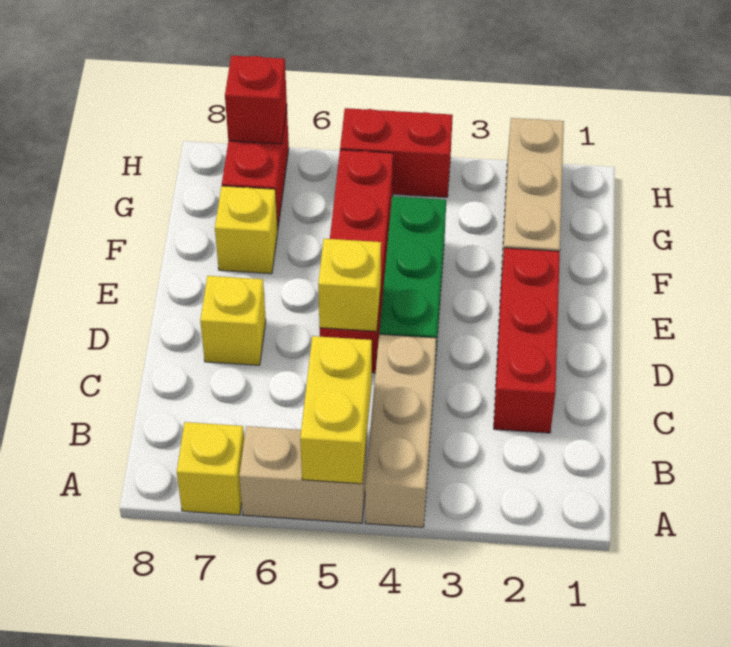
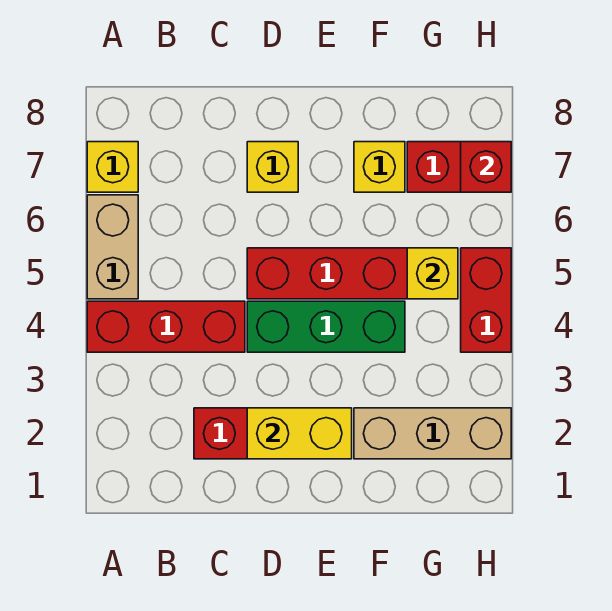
tan 1x3 brick [365,334,436,527] -> red 1x3 brick [87,301,245,352]
yellow 1x2 brick [300,336,372,484] -> yellow 1x2 brick moved to [247,408,352,459]
yellow 1x1 brick [318,239,381,331] -> yellow 1x1 brick moved to [407,248,458,299]

